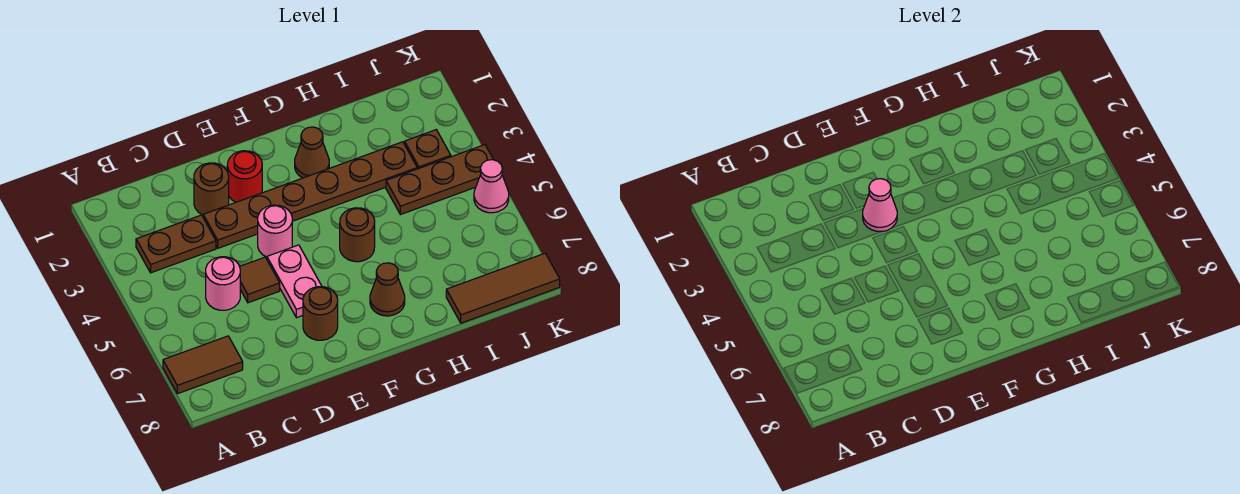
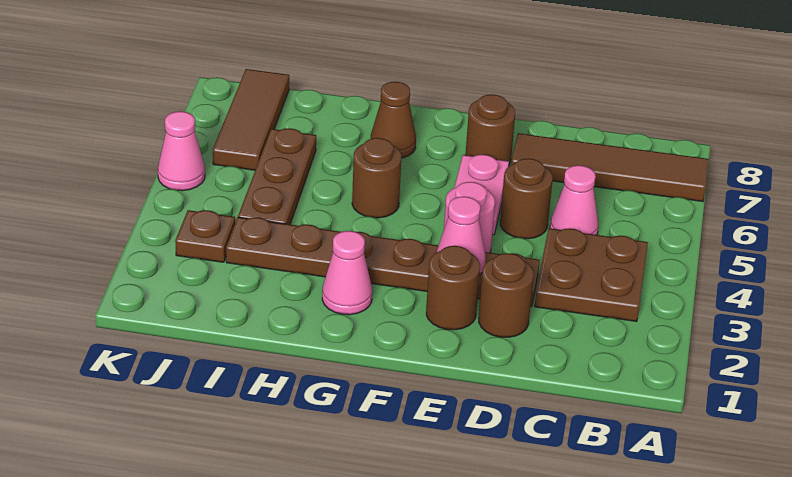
brown 1x2 tile [163,336,243,394] -> brown 1x4 tile [511,133,709,202]
brown 1x2 plate [136,215,216,273] -> brown 2x2 plate [535,228,648,322]
pink 1x1 round brick [206,257,240,310] -> pink 1x1 cone [550,165,598,235]
brown 1x1 tile [240,257,280,303] -> brown 1x1 round brick [500,158,553,239]
red 1x1 round brick [227,151,262,202] -> brown 1x1 round brick [426,246,480,330]
brown 1x1 cone [295,127,329,178] -> pink 1x1 cone [322,231,372,315]
brown 1x3 plate [386,145,493,215] -> brown 1x3 plate turned to [238,128,316,224]
brown 1x3 tile [446,253,560,323] -> brown 1x3 tile turned to [213,69,289,170]

